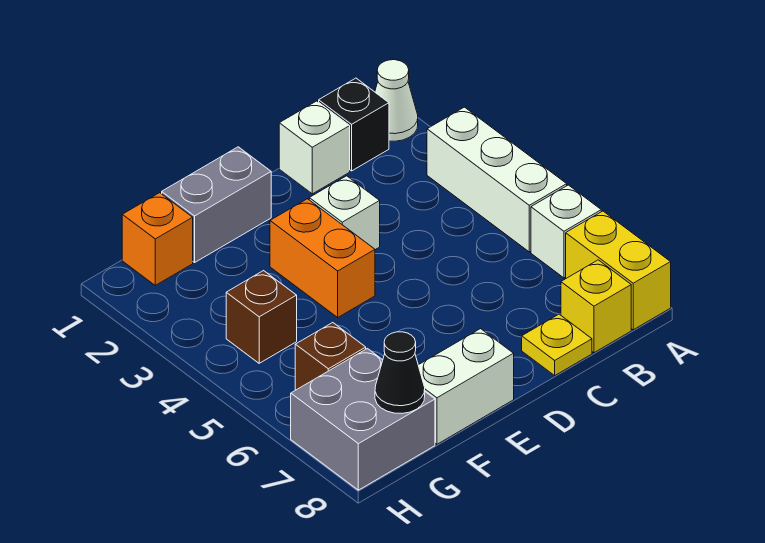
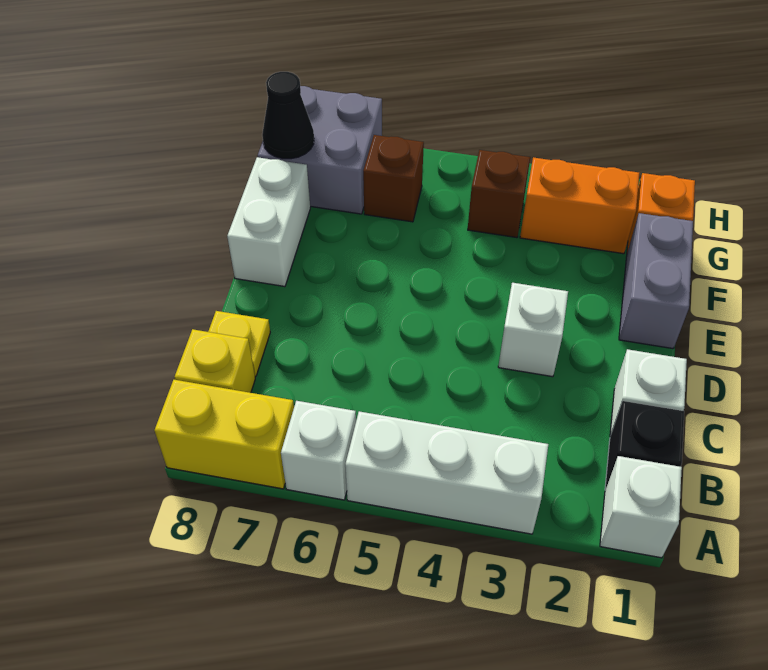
white 1x1 cone [375,60,418,141] -> white 1x1 brick [600,456,682,558]
orange 1x2 brick [270,199,375,317] -> orange 1x2 brick moved to [520,157,639,254]

